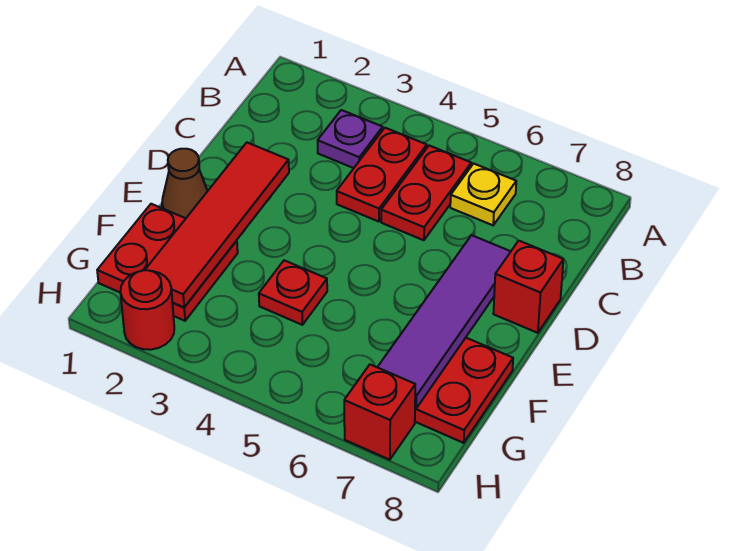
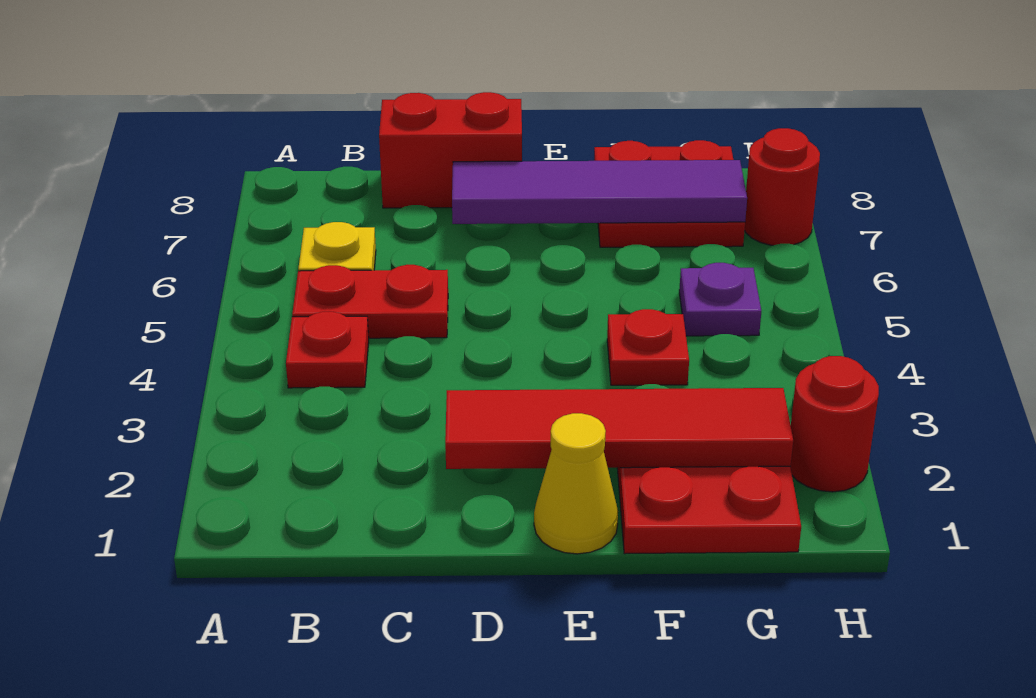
purple 1x1 plate [318,110,383,168] -> purple 1x1 plate moved to [679,263,761,336]
red 1x2 plate [337,128,427,222] -> red 1x1 plate [286,312,369,388]
red 1x1 brick [493,241,563,333] -> red 1x2 brick [379,92,522,208]
brown 1x1 cone [162,149,207,218] -> yellow 1x1 cone [534,413,618,554]
red 1x1 brick [344,365,415,460] -> red 1x1 round brick [745,128,820,245]

